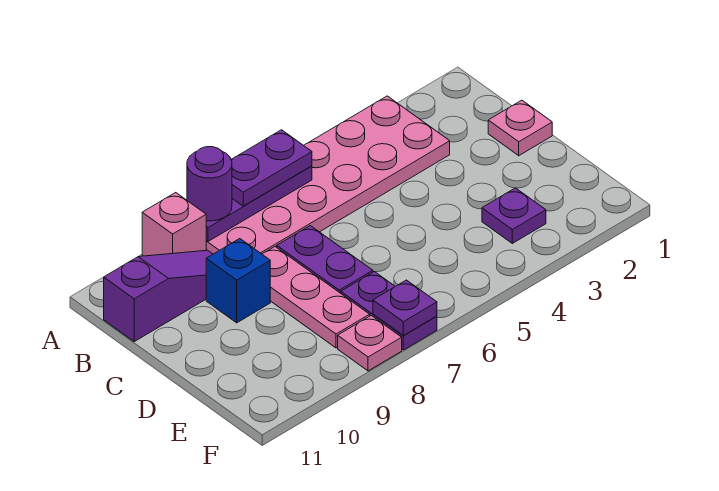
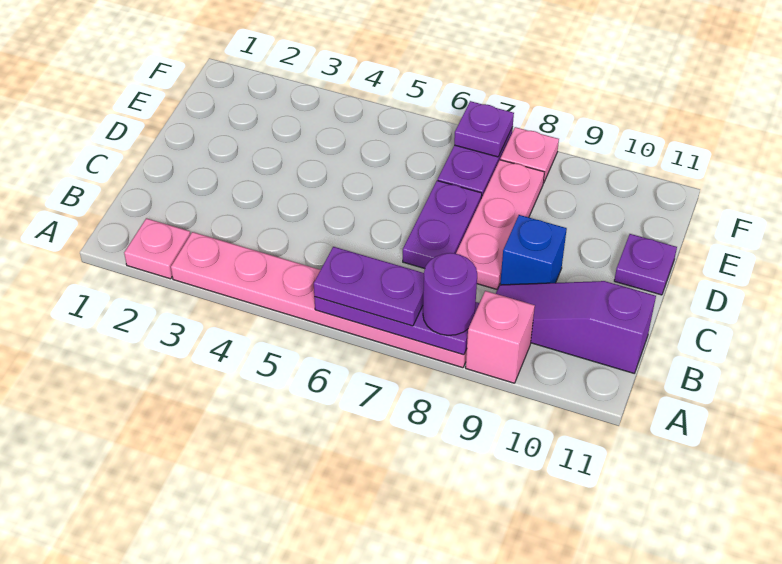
pink 2x6 plate [206,96,450,254] -> pink 1x6 plate [171,232,467,368]
pink 1x1 plate [488,100,552,156] -> pink 1x1 plate moved to [124,218,190,279]
purple 1x1 plate [482,188,546,243] -> purple 1x1 plate moved to [614,234,677,295]

